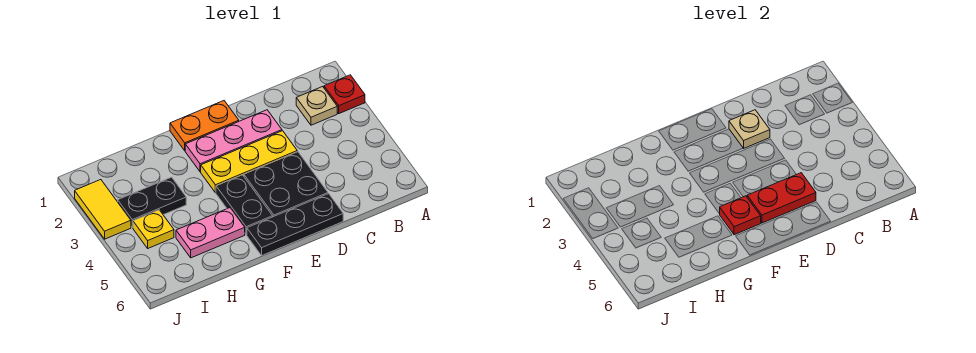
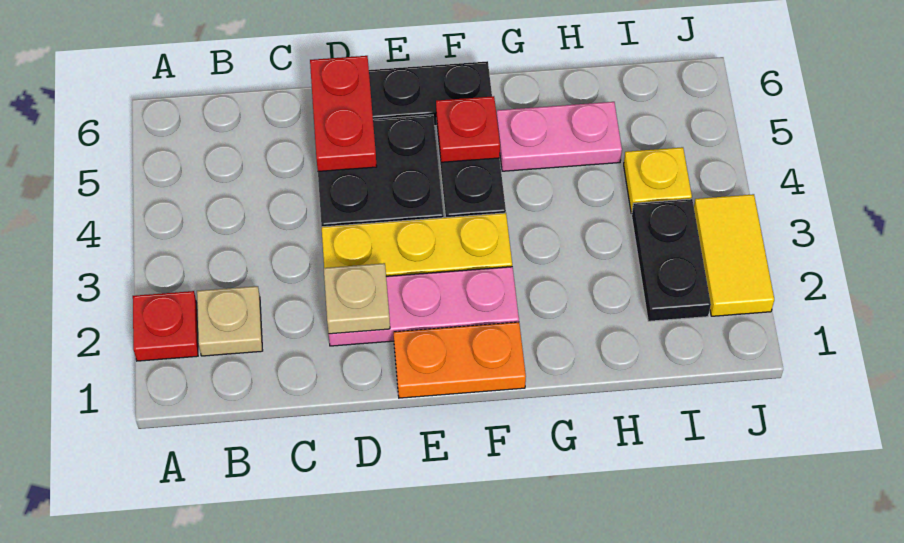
red 1x2 plate [747,173,816,223] -> red 1x2 plate turned to [310,56,377,171]
black 1x2 plate [118,177,186,228] -> black 1x2 plate turned to [632,199,711,321]

